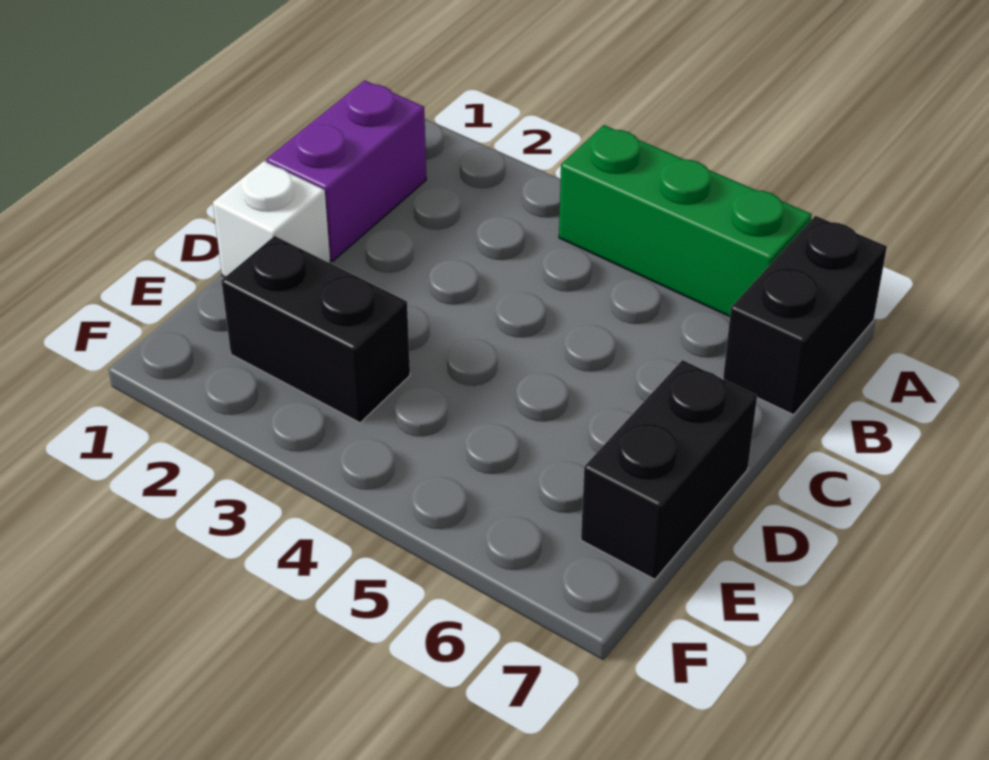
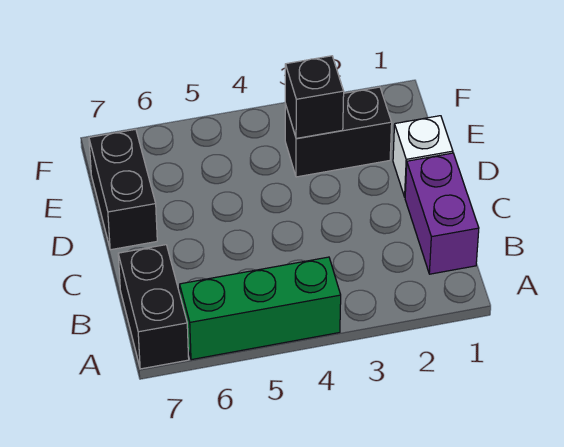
none -> black 1x1 brick [285,56,344,138]

